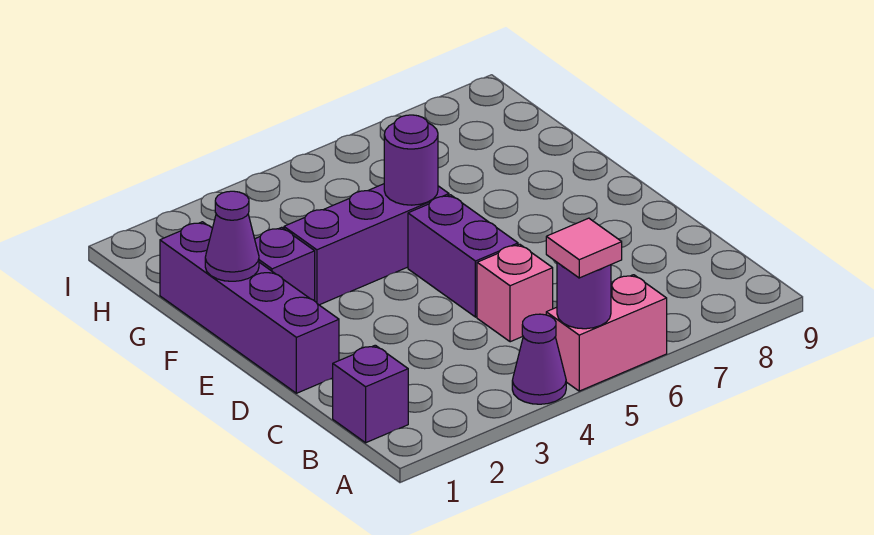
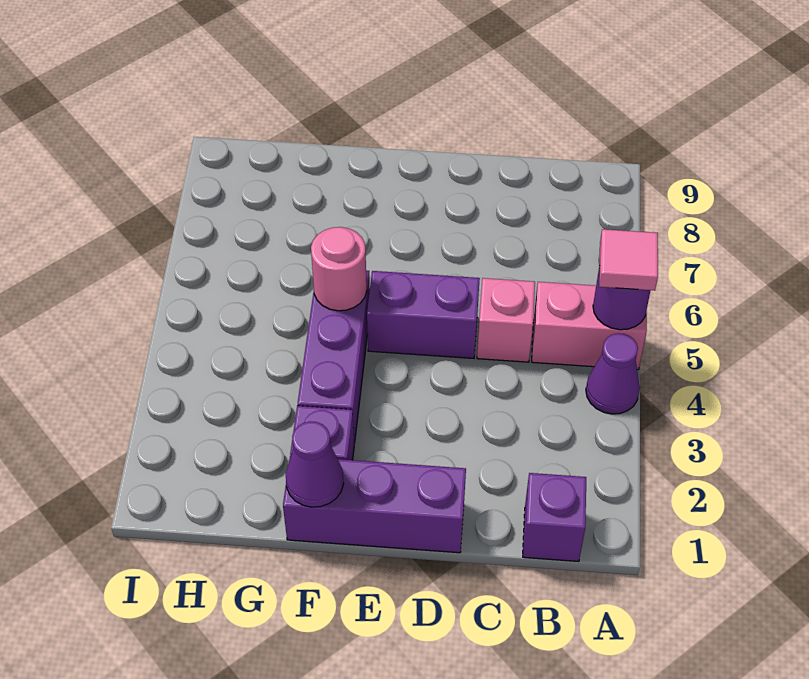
pink 1x2 brick [546,275,667,391] -> pink 1x2 brick turned to [532,282,647,370]
purple 1x4 brick [160,222,339,393] -> purple 1x3 brick [283,456,466,553]
purple 1x1 round brick [384,115,438,205] -> pink 1x1 round brick [311,227,367,311]

